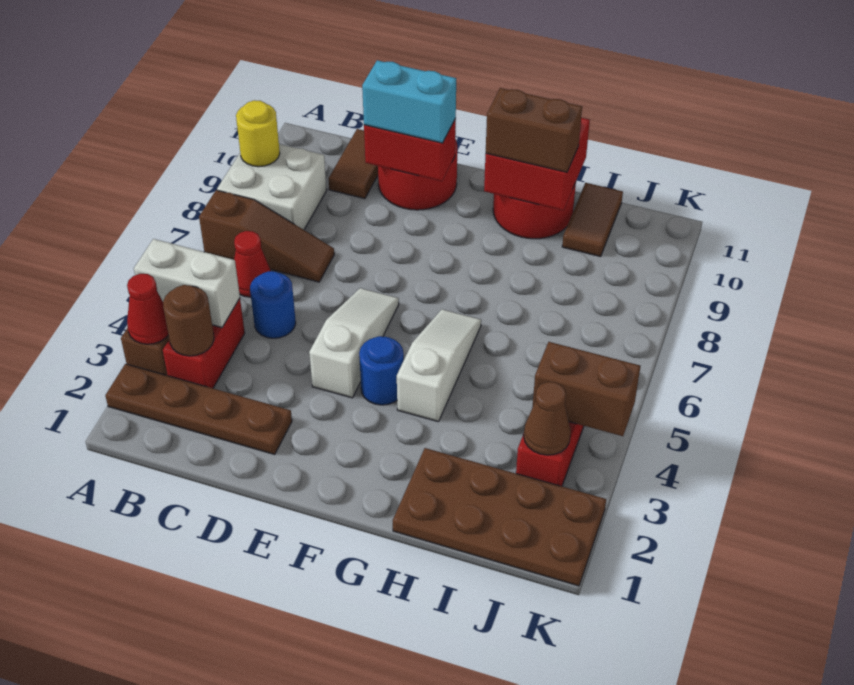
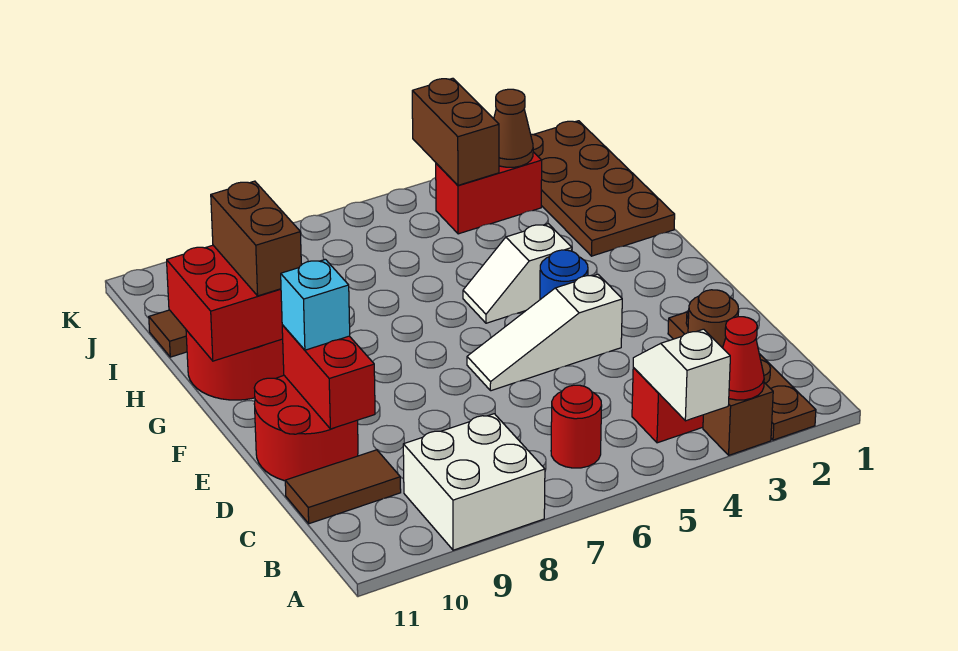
white 1x2 brick [134,239,240,328] -> white 1x2 slope [633,329,730,421]
brown 1x3 slope [199,190,334,282] -> none
yellow 1x1 round brick [236,100,280,167] -> none
red 1x1 cone [234,231,271,297] -> red 1x1 round brick [551,385,602,468]
blue 1x1 round brick [250,271,296,338] -> none
cyan 1x2 brick [362,60,456,143] -> cyan 1x1 brick [281,259,350,350]
white 1x3 slope [397,309,481,422] -> white 1x2 slope [463,224,572,323]

